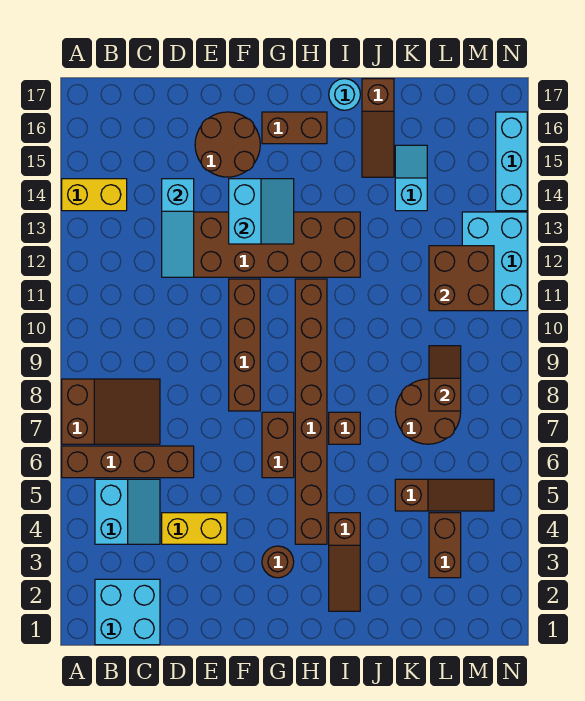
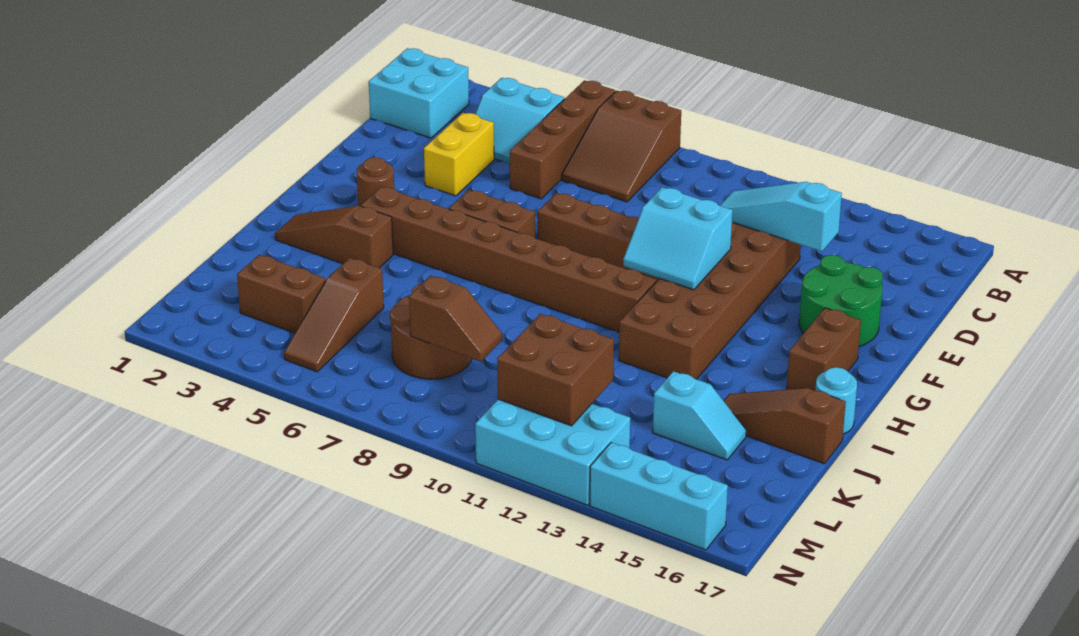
yellow 1x2 brick [62,179,127,211] -> none
brown 2x2 round brick [195,112,260,177] -> green 2x2 round brick [799,255,883,347]
cyan 2x2 slope [229,179,294,244] -> cyan 2x2 slope moved to [623,187,733,290]
brown 1x1 brick [329,412,360,444] -> none

